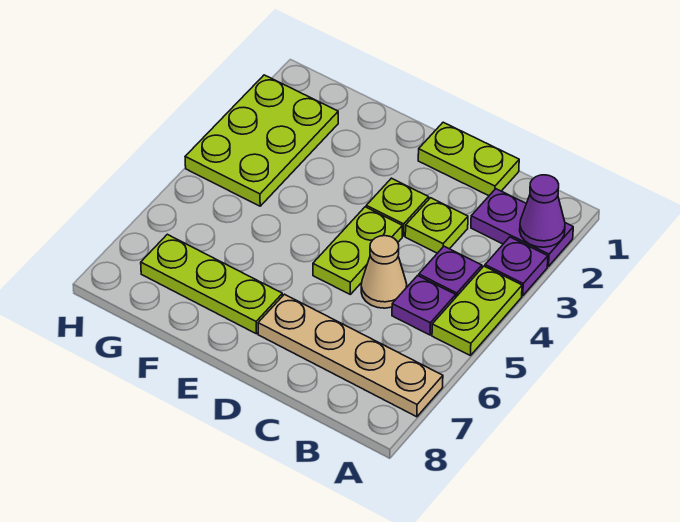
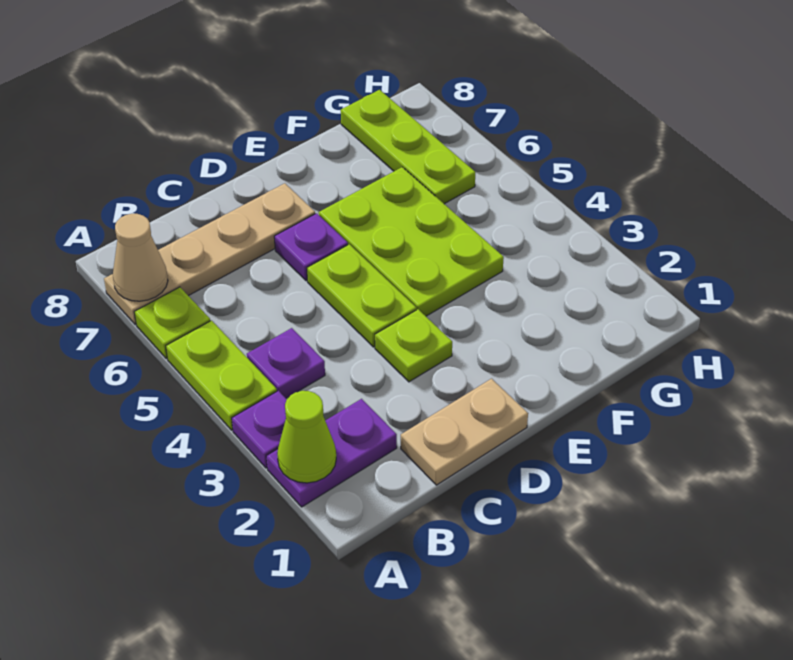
purple 1x1 cone [520,175,565,247] -> lime 1x1 cone [277,391,336,483]
purple 1x1 plate [392,276,456,335] -> purple 1x1 plate moved to [274,213,348,281]
lime 1x2 plate [418,122,519,196] -> tan 1x2 plate [401,379,528,485]
lime 1x1 plate [405,198,468,253] -> lime 1x1 plate moved to [134,287,210,359]
tan 1x1 cone [361,236,407,308] -> tan 1x1 cone moved to [113,214,168,301]
lime 1x3 plate [141,234,282,334] -> lime 1x3 plate turned to [341,90,475,204]
lime 2x3 plate [185,75,338,206] -> lime 2x3 plate moved to [319,167,504,316]

